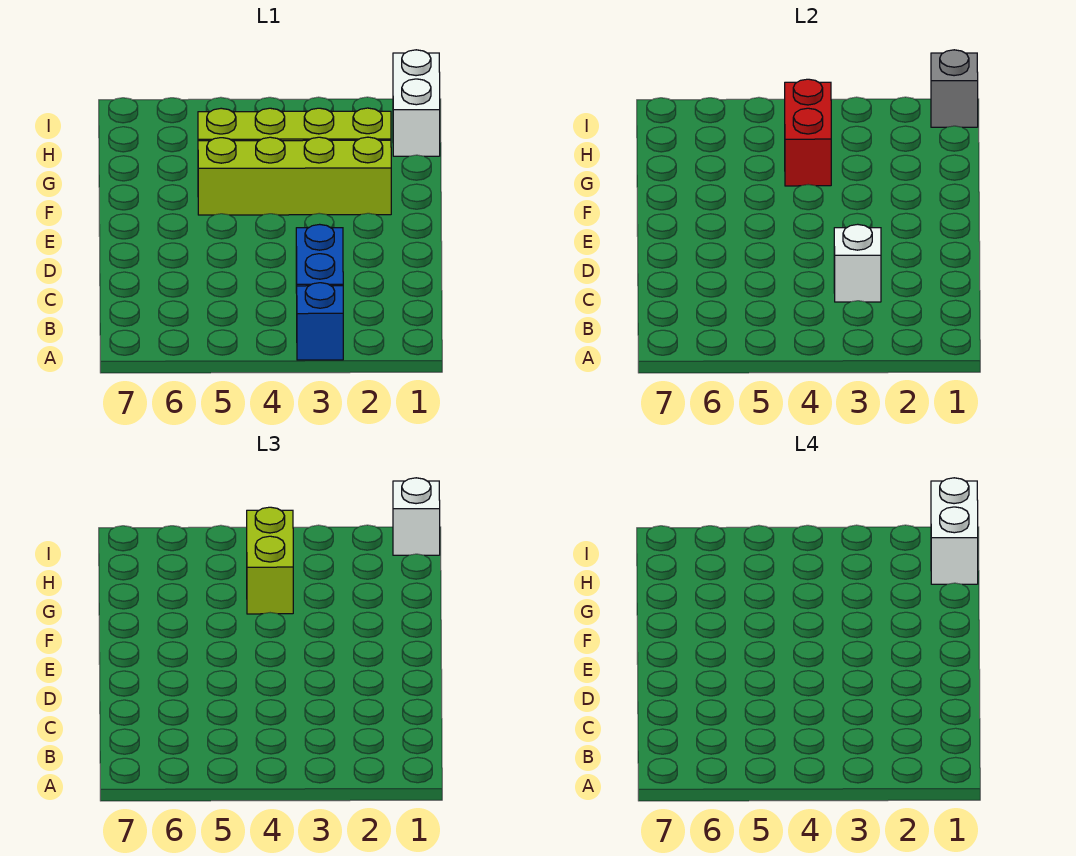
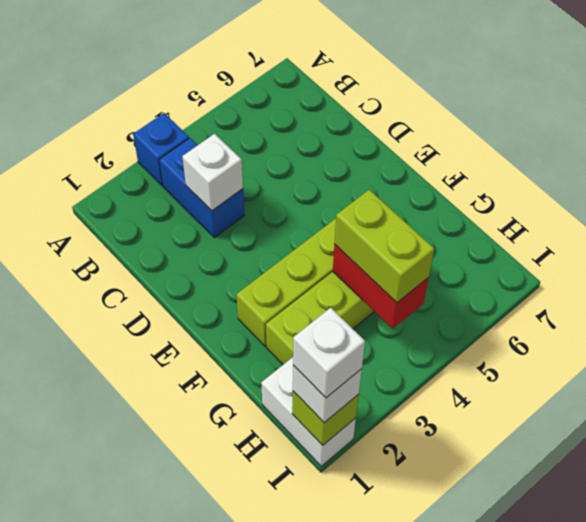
white 1x2 brick [931,478,978,584] -> white 1x1 brick [293,308,365,398]
grey 1x1 brick [931,50,978,127] -> lime 1x1 brick [292,391,359,445]

